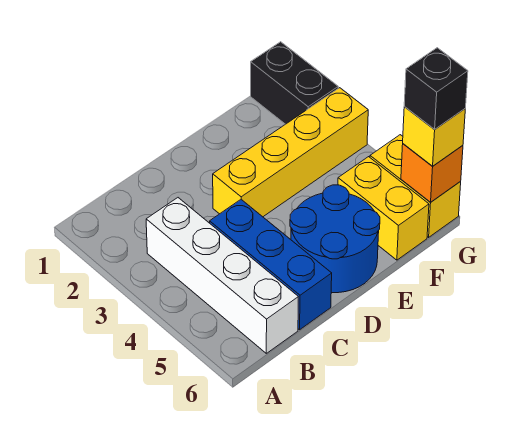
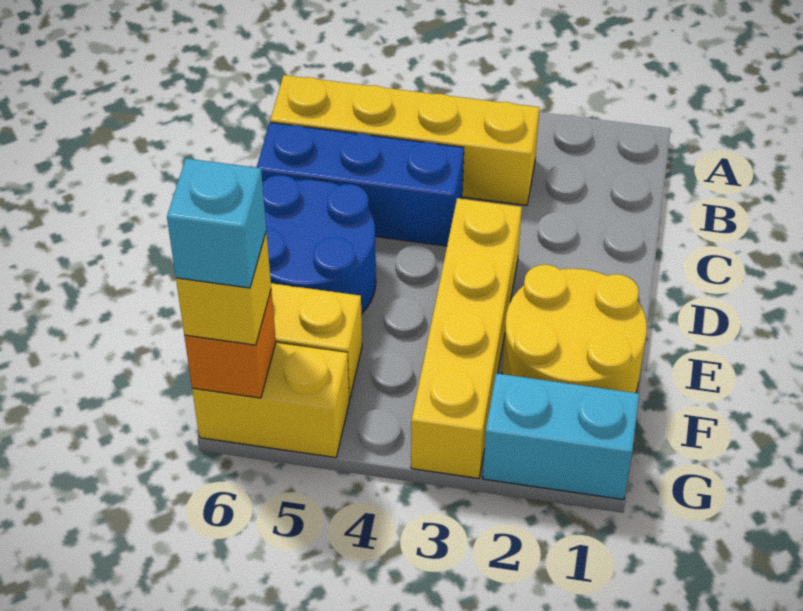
white 1x4 brick [146,198,298,353] -> yellow 1x4 brick [270,75,540,206]
none -> yellow 2x2 round brick [502,265,647,393]
black 1x2 brick [251,42,338,124] -> cyan 1x2 brick [483,373,639,500]
black 1x1 brick [404,48,468,129] -> cyan 1x1 brick [167,159,266,288]

